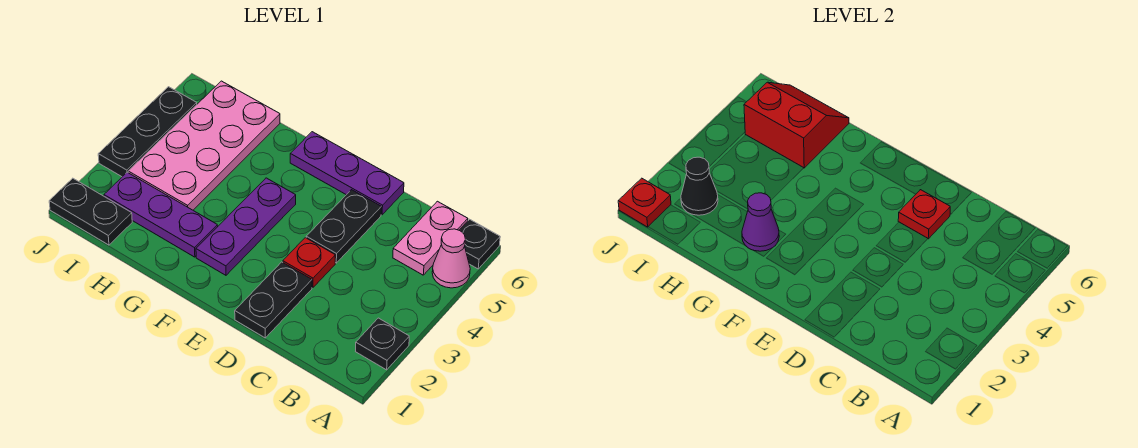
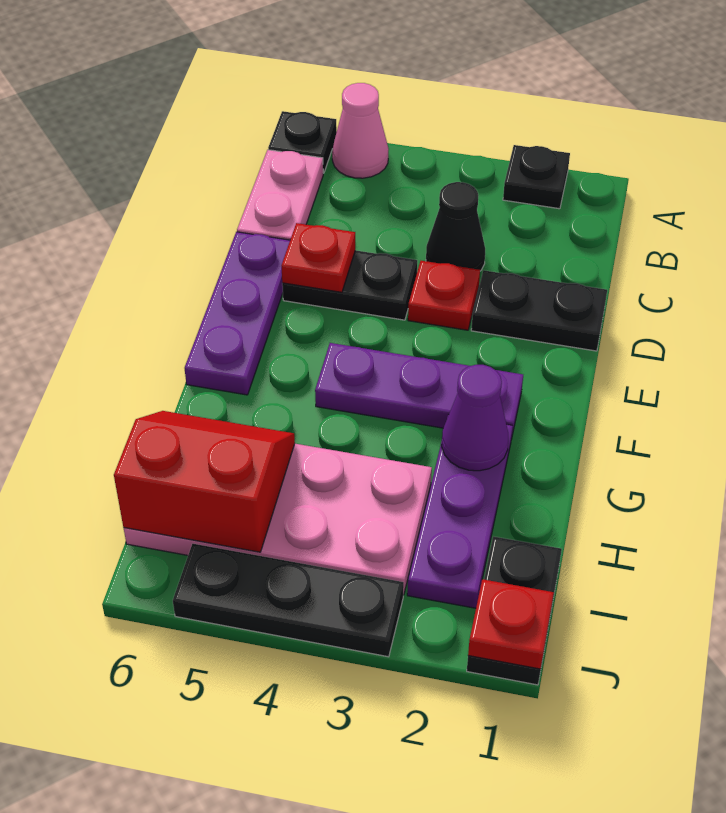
pink 1x2 plate [393,201,468,275] -> pink 1x2 plate turned to [237,150,323,240]
red 2x2 slope [744,82,849,168] -> red 2x2 slope turned to [114,411,295,552]
black 1x1 cone [681,157,718,215] -> black 1x1 cone moved to [426,182,485,271]

